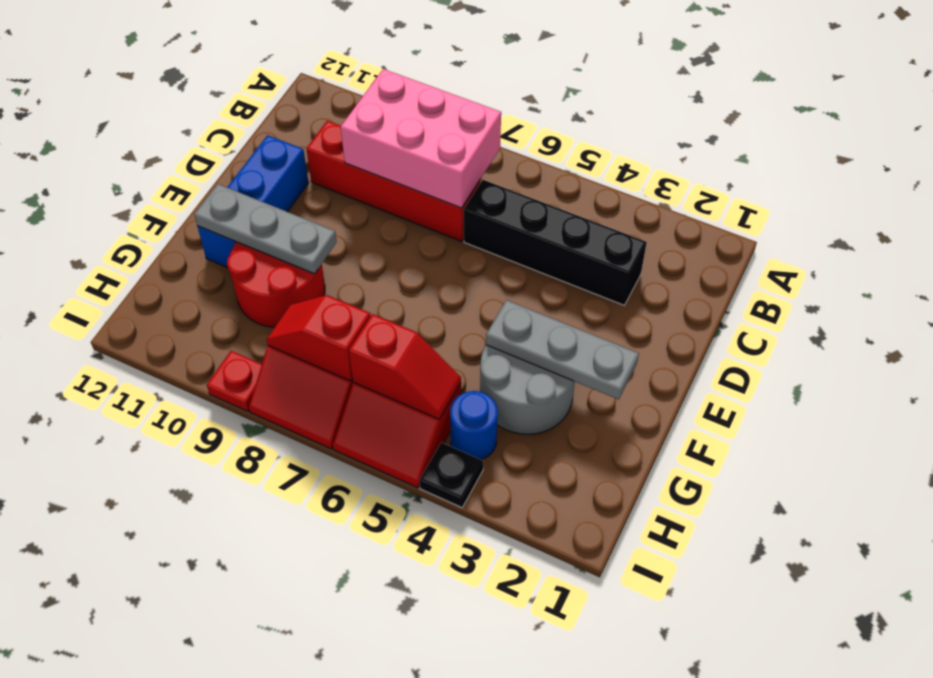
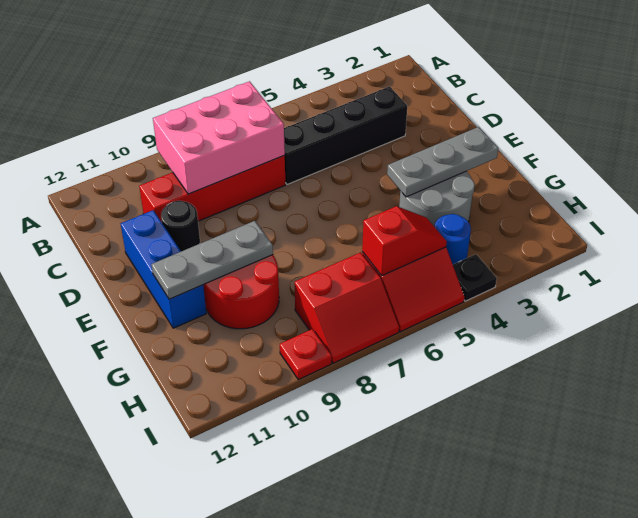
none -> black 1x1 round brick [161,201,200,251]
red 1x2 slope [267,295,371,381] -> none

